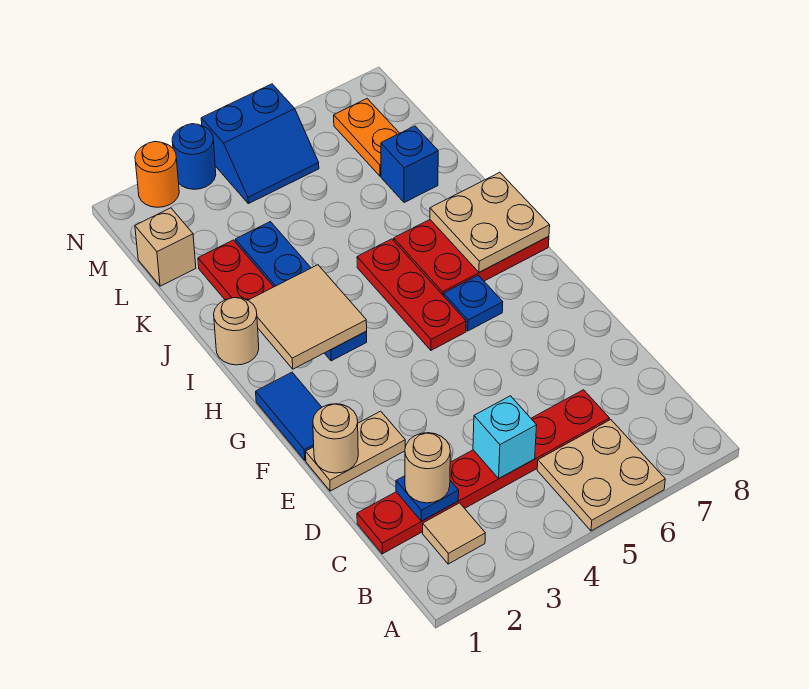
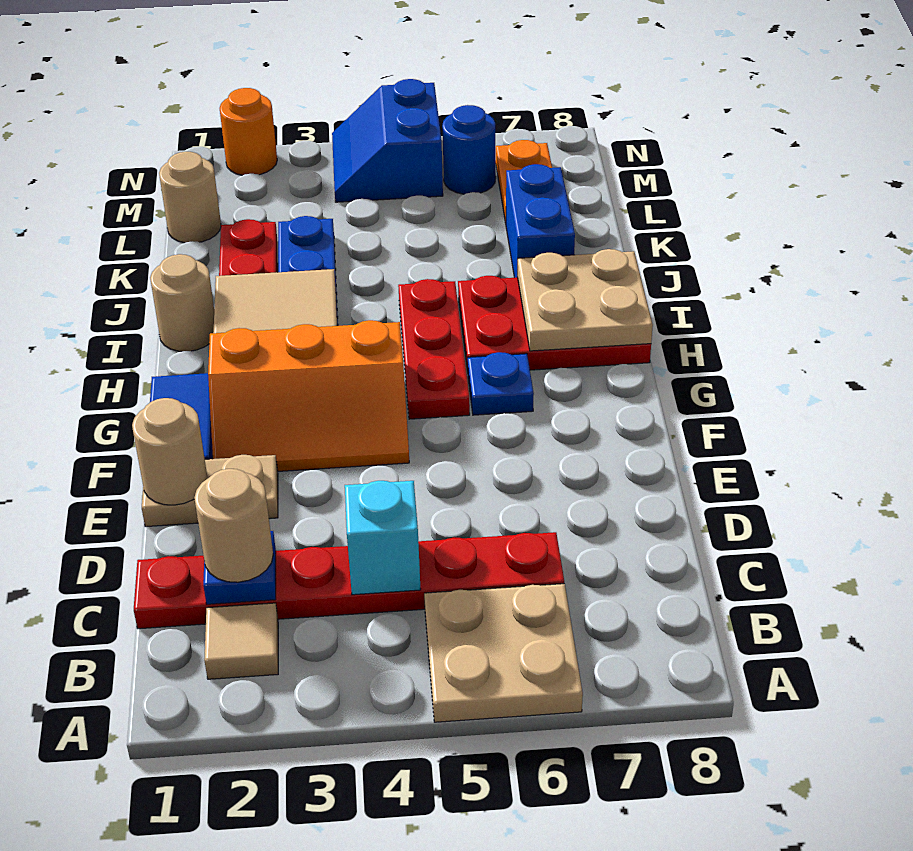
none -> orange 2x3 slope [208,320,409,471]
blue 1x1 brick [381,126,438,203] -> blue 1x2 brick [506,164,575,278]
tan 1x1 brick [135,208,196,286] -> tan 1x1 round brick [159,152,221,243]
blue 2x2 slope [201,84,319,204] -> blue 2x2 slope turned to [332,79,443,202]
blue 1x1 round brick [172,124,216,189] -> blue 1x1 round brick moved to [442,105,496,194]

